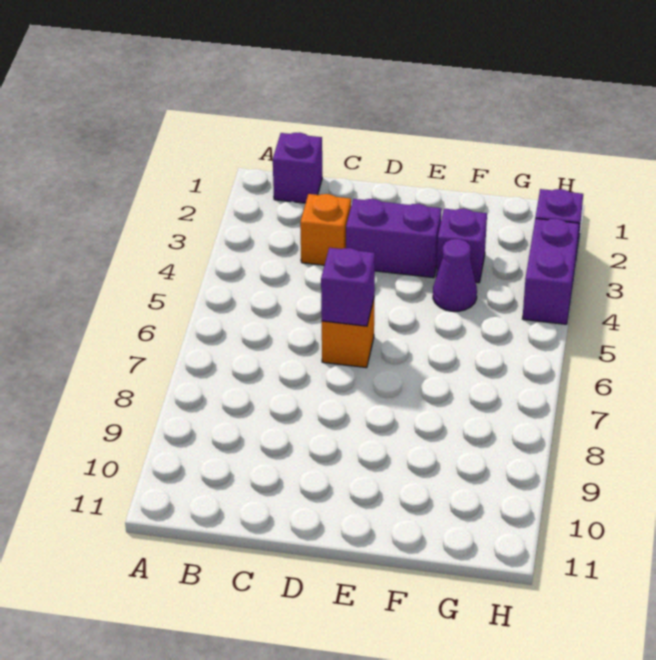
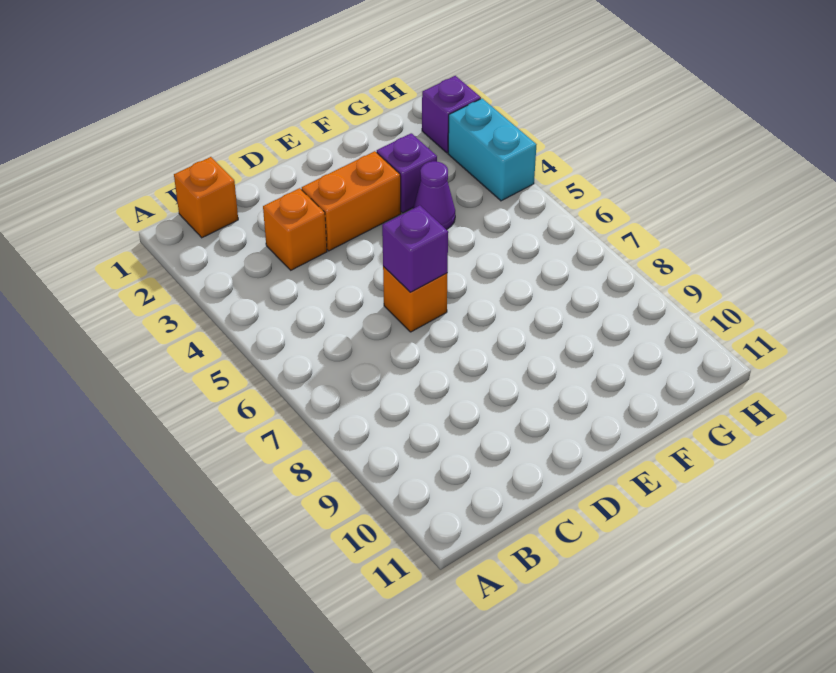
purple 1x1 brick [273,132,322,203] -> orange 1x1 brick [174,157,238,238]
purple 1x2 brick [346,199,441,278] -> orange 1x2 brick [302,151,401,251]
purple 1x2 brick [522,218,579,324] -> cyan 1x2 brick [448,99,536,201]

